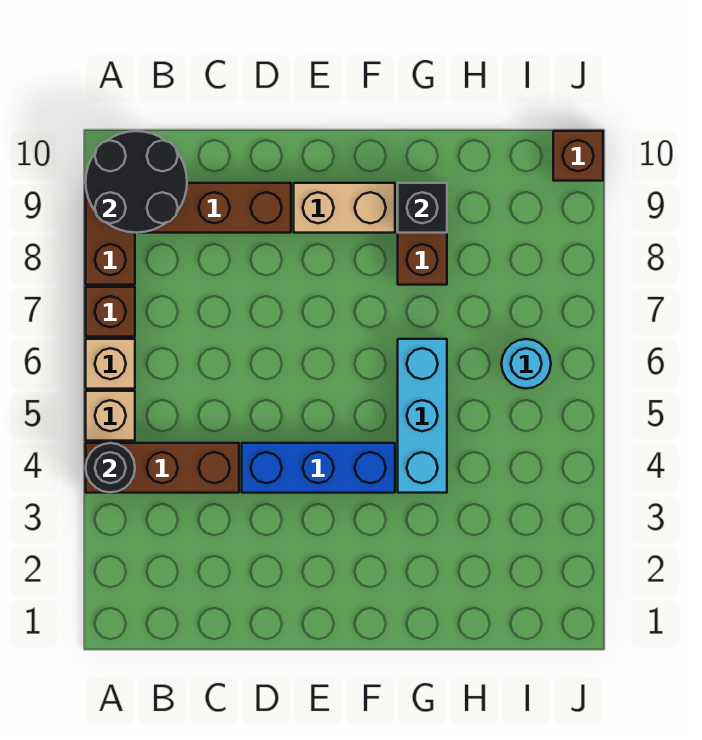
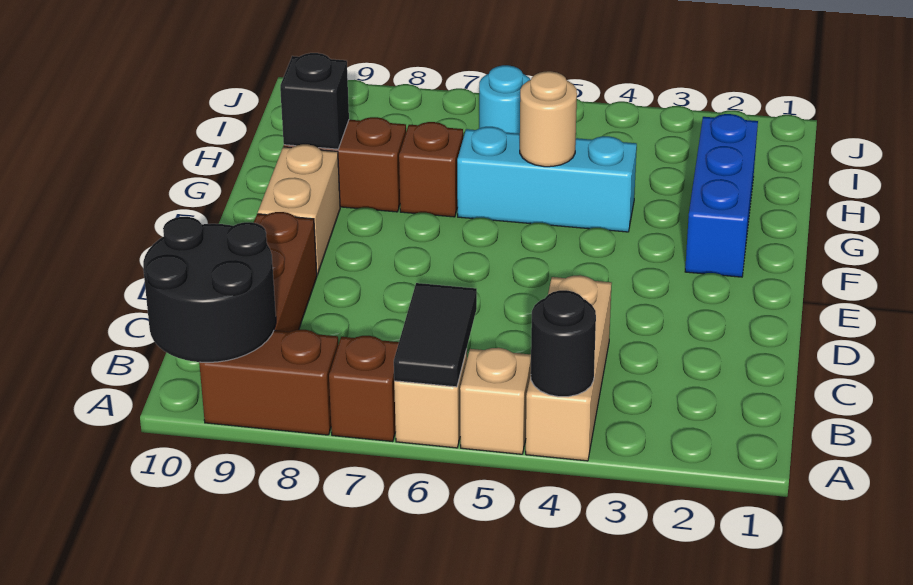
brown 1x3 brick [86,443,239,493] -> tan 1x3 brick [526,275,612,461]
none -> black 1x2 tile [394,283,477,387]
blue 1x3 brick [242,443,395,493] -> blue 1x3 brick moved to [685,114,758,277]
none -> tan 1x1 round brick [520,71,577,167]
brown 1x1 brick [553,131,603,181] -> brown 1x1 brick moved to [399,122,463,217]

